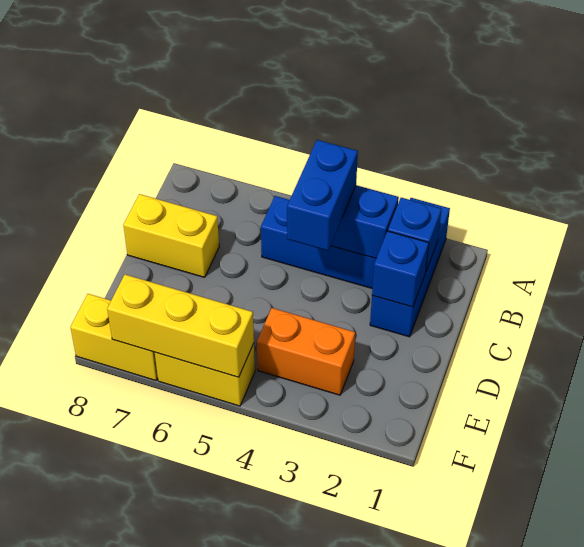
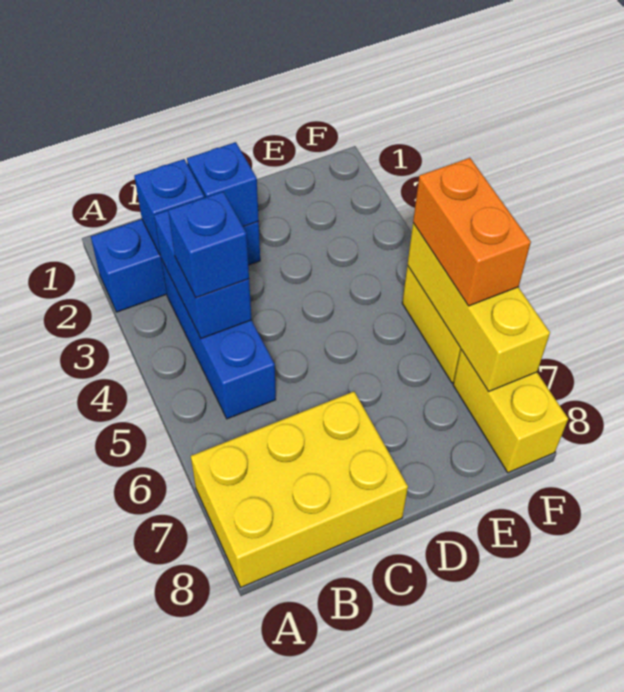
blue 1x2 brick [287,140,358,251] -> blue 1x1 brick [168,192,249,298]
yellow 1x2 brick [123,194,219,277] -> yellow 2x3 brick [191,392,408,587]
orange 1x2 brick [257,308,355,395] -> orange 1x2 brick moved to [413,158,531,306]

